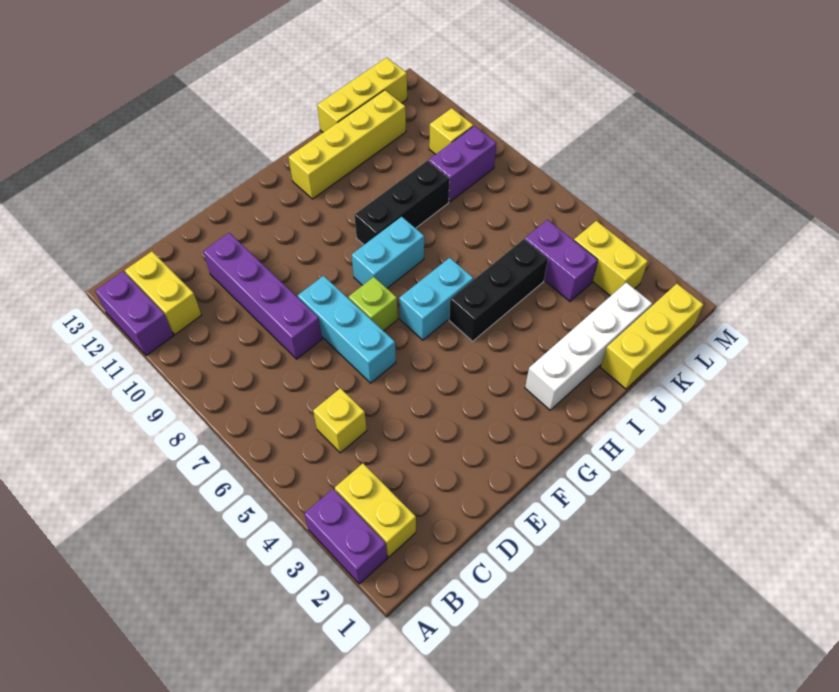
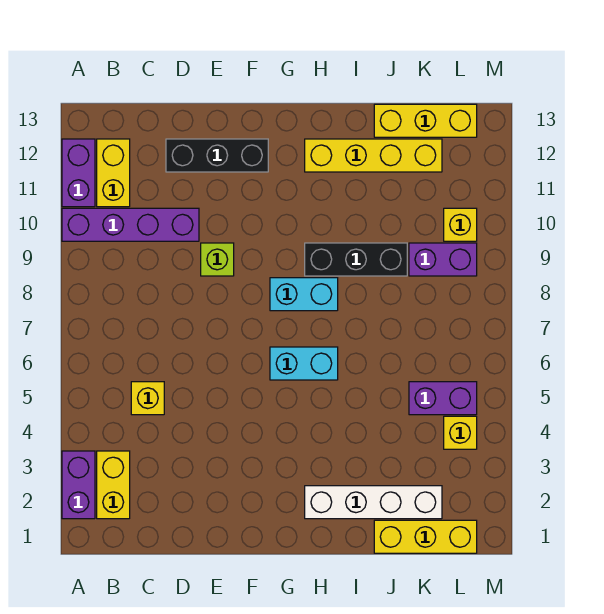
purple 1x4 brick [203,233,322,359] -> purple 1x4 brick turned to [62,208,199,241]
cyan 1x3 brick [298,276,396,383] -> none
lime 1x1 brick [349,277,398,331] -> lime 1x1 brick moved to [201,243,234,276]
black 1x3 brick [449,239,548,341] -> black 1x3 brick moved to [166,139,268,172]
purple 1x2 brick [525,220,598,301] -> purple 1x2 brick turned to [409,382,477,415]
yellow 1x2 brick [574,221,648,296] -> yellow 1x1 brick [444,416,477,449]

